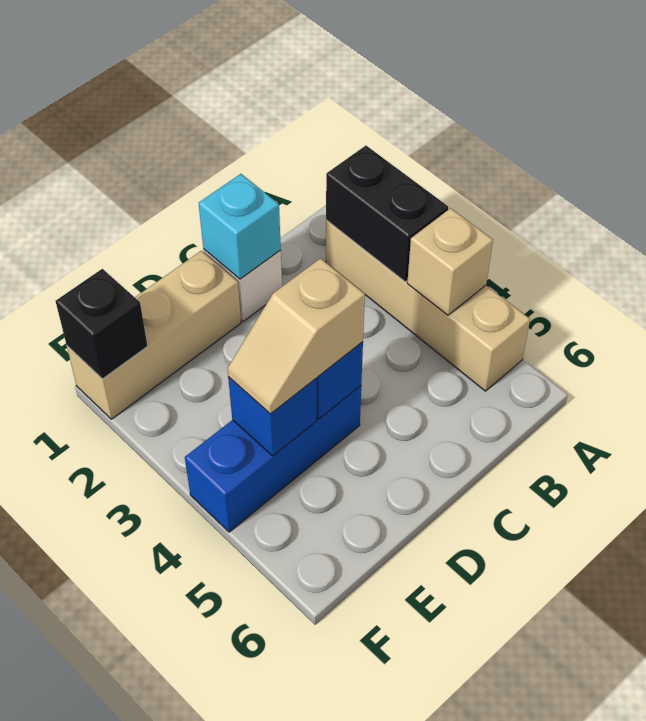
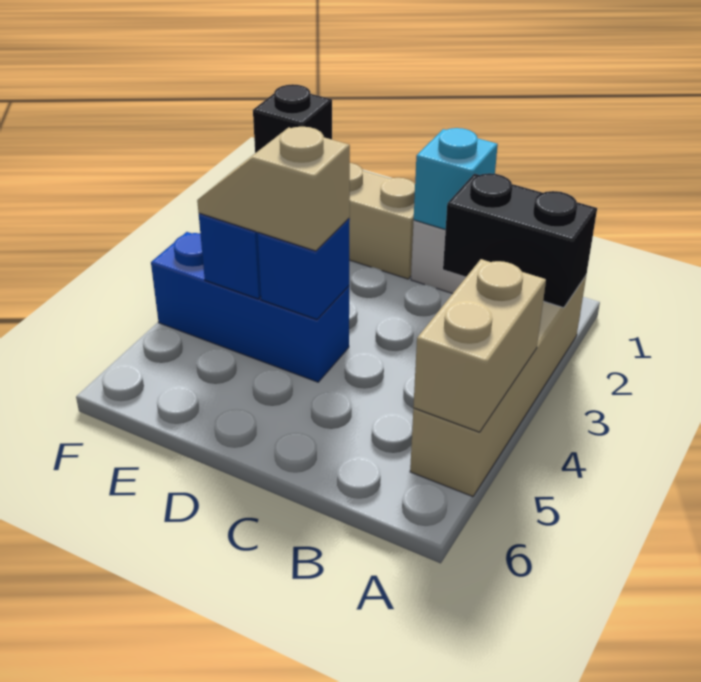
black 1x2 brick [326,146,448,282] -> black 1x2 brick turned to [443,173,597,308]
tan 1x1 brick [407,208,493,315] -> tan 1x2 brick [413,259,546,432]

